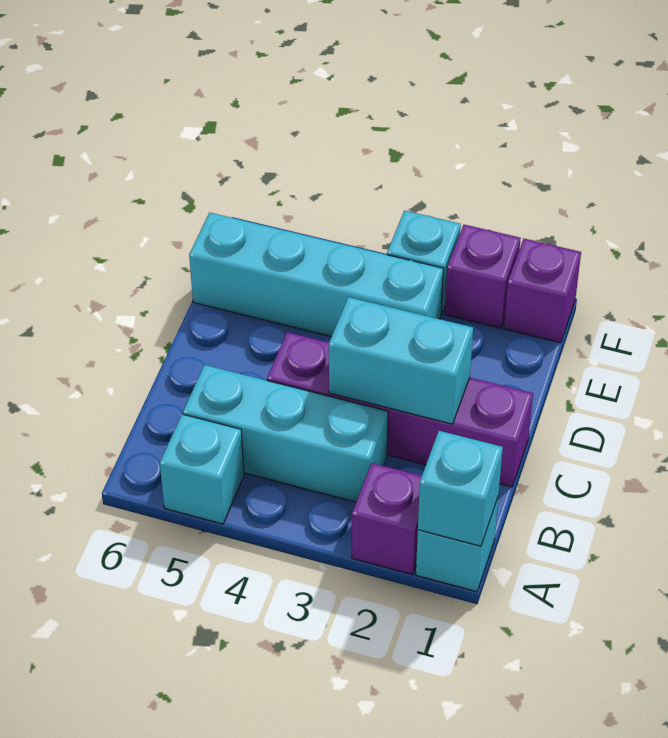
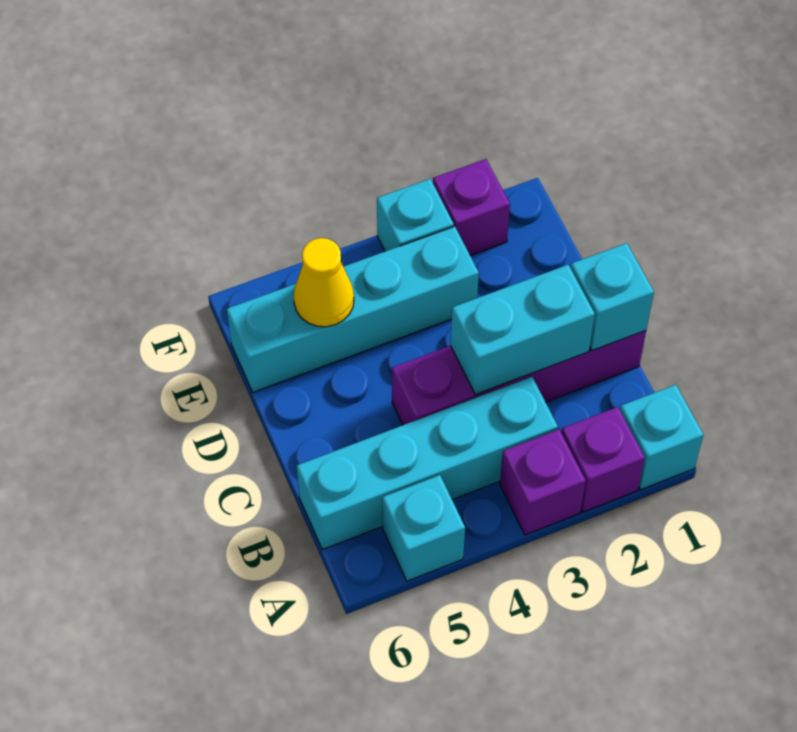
cyan 1x1 brick [418,431,503,546] -> cyan 1x1 brick moved to [571,243,654,351]
cyan 1x3 brick [183,365,388,502] -> cyan 1x4 brick [297,377,558,550]
none -> yellow 1x1 cone [294,238,354,327]
purple 1x1 brick [504,239,581,343] -> purple 1x1 brick moved to [500,429,586,535]

